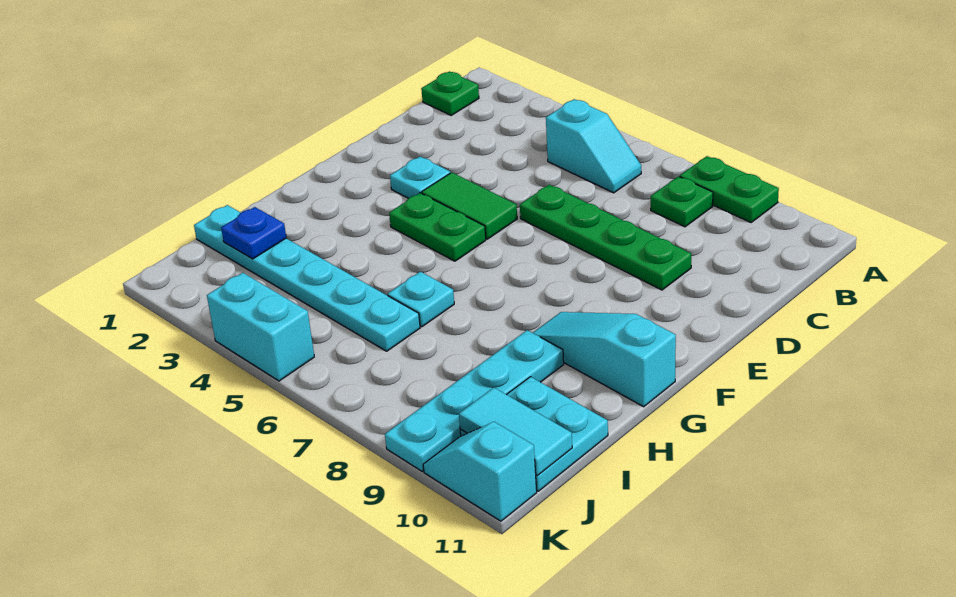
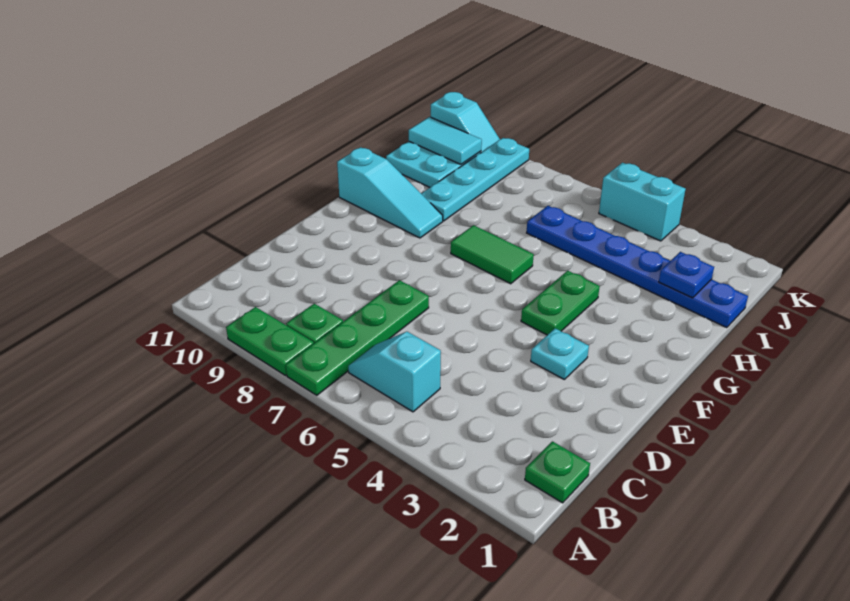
green 1x4 plate [520,185,691,290] -> green 1x4 plate turned to [286,280,429,395]
green 1x2 tile [422,172,517,239] -> green 1x2 tile moved to [451,225,534,284]
green 1x2 plate [389,193,486,261] -> green 1x2 plate turned to [521,271,600,335]
cyan 1x1 plate [388,272,454,327] -> none
cyan 1x6 plate [194,205,420,351] -> blue 1x6 plate [527,206,748,328]

